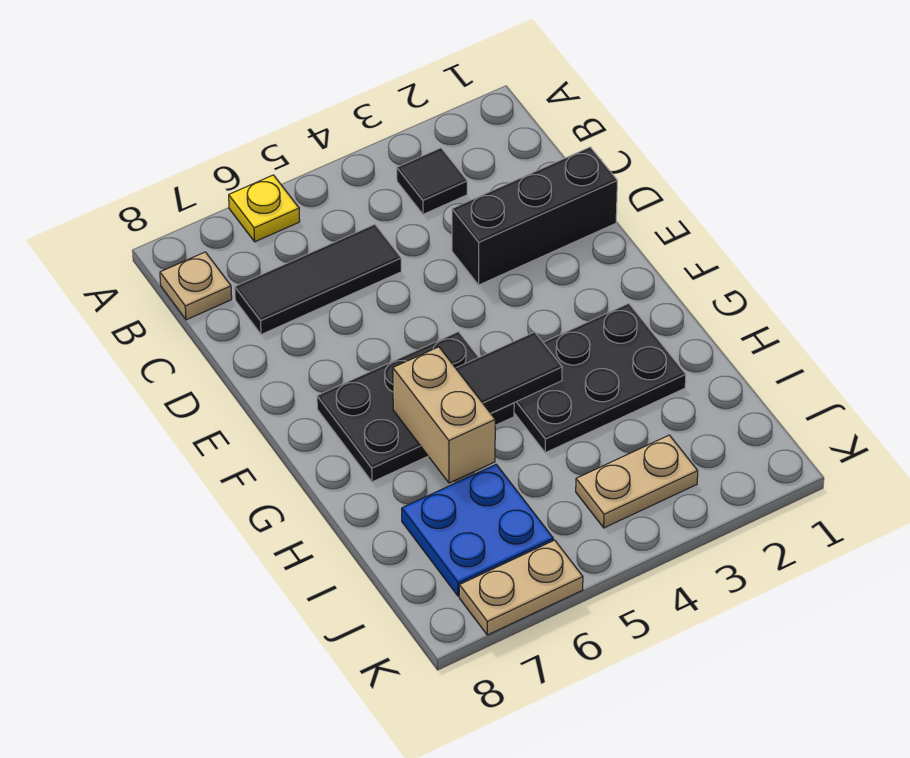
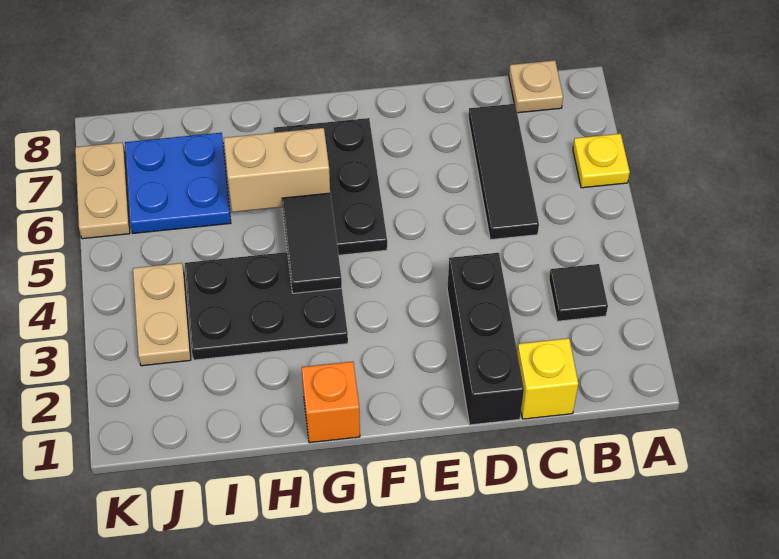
none -> yellow 1x1 brick [517,338,578,419]
none -> orange 1x1 brick [302,362,360,443]
black 2x3 plate [514,303,686,453] -> black 2x3 plate turned to [185,252,348,360]

